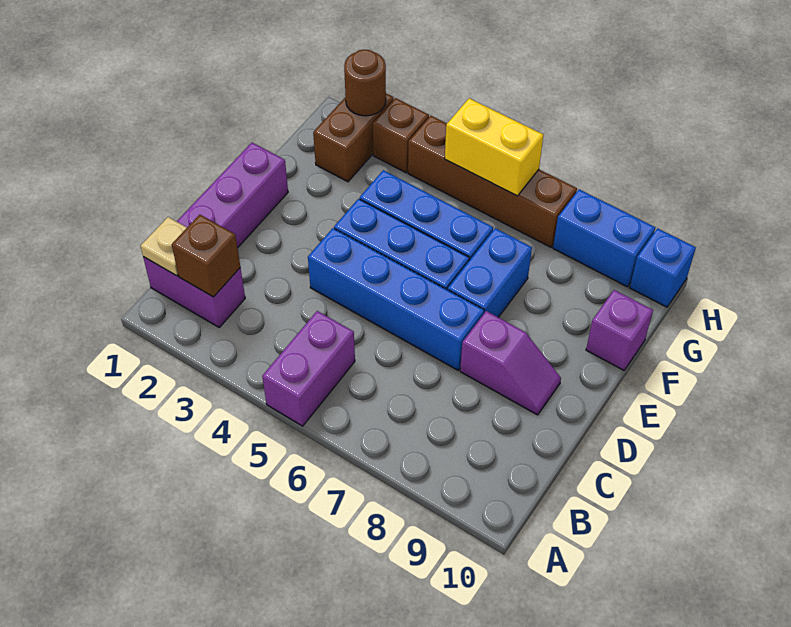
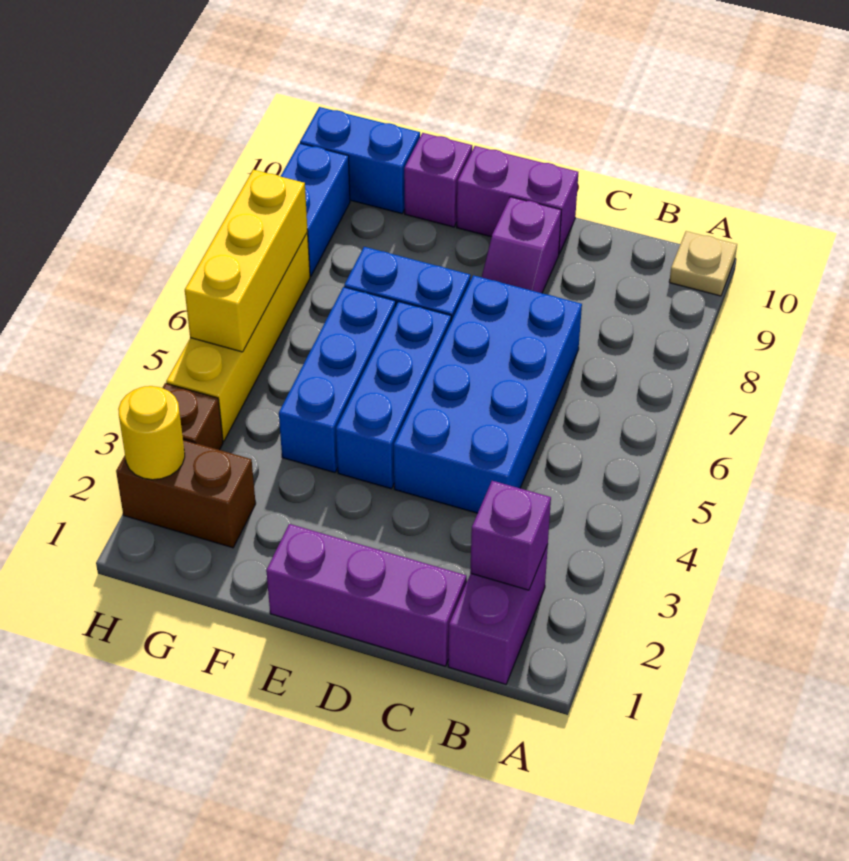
purple 1x2 brick [262,311,355,426] -> purple 1x2 brick moved to [457,146,578,254]
tan 1x1 plate [141,217,187,276] -> tan 1x1 plate moved to [669,231,737,296]
brown 1x1 brick [172,215,240,297] -> purple 1x1 brick [470,481,551,590]
blue 1x4 brick [308,228,484,370] -> blue 2x4 brick [394,275,582,513]
purple 1x2 slope [460,311,561,415] -> purple 1x2 slope turned to [482,197,561,293]
brown 1x1 round brick [344,50,386,116] -> yellow 1x1 round brick [118,386,185,480]
brown 1x4 brick [408,116,577,247] -> yellow 1x4 brick [166,232,310,441]
yellow 1x2 brick [445,98,543,196] -> yellow 1x3 brick [185,170,308,352]
blue 1x1 brick [630,228,696,307] -> blue 1x2 brick [300,107,420,214]

